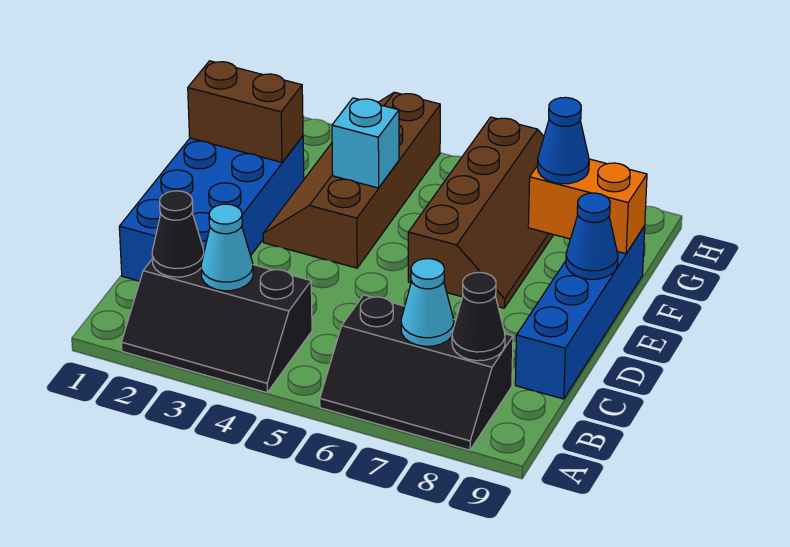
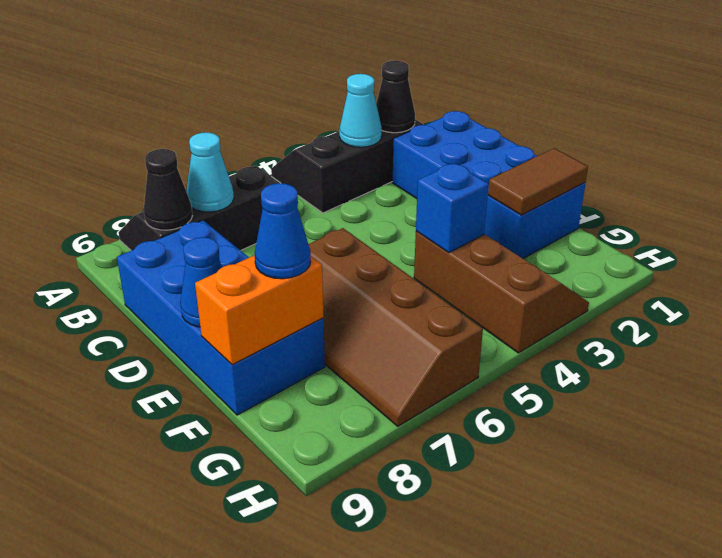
blue 1x4 brick [515,226,645,399] -> blue 2x4 brick [117,220,325,415]
brown 2x4 slope [263,92,440,268] -> brown 2x3 slope [414,231,589,353]
brown 1x2 brick [188,61,303,162] -> brown 1x2 tile [488,148,588,215]
cyan 1x1 brick [332,98,399,188] -> blue 1x1 brick [416,163,489,252]

